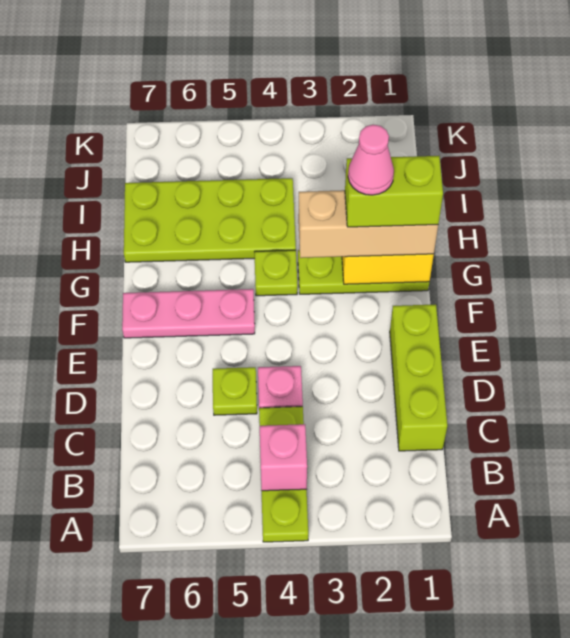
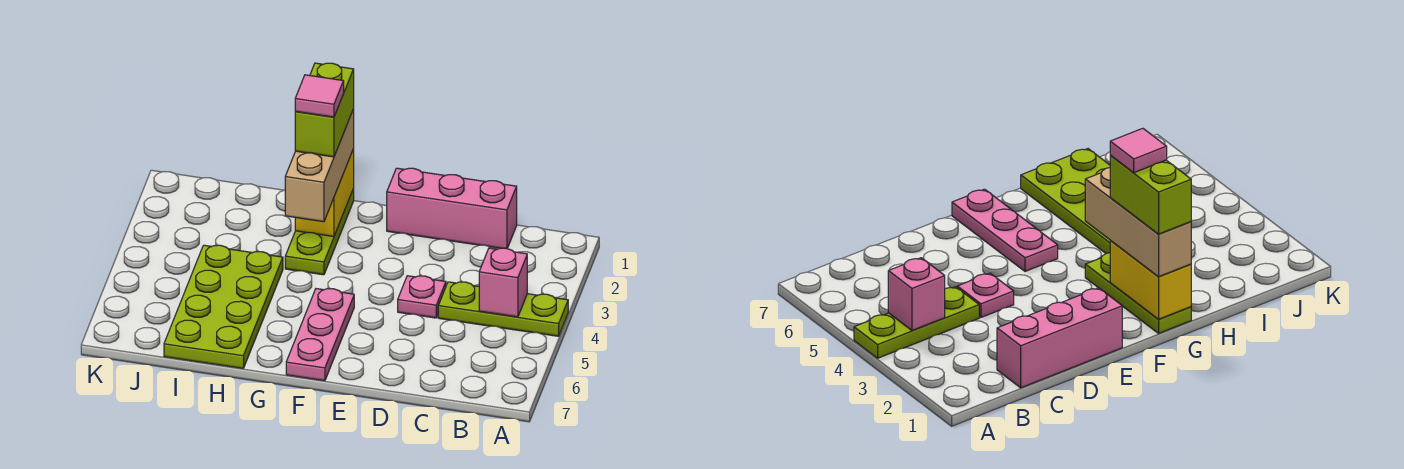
lime 1x3 brick [390,304,447,451] -> pink 1x3 brick [387,168,517,248]
lime 1x1 plate [213,367,257,415] -> none
pink 1x1 cone [348,125,394,195] -> pink 1x1 tile [295,75,344,117]
lime 1x1 plate [255,250,297,296] -> none

